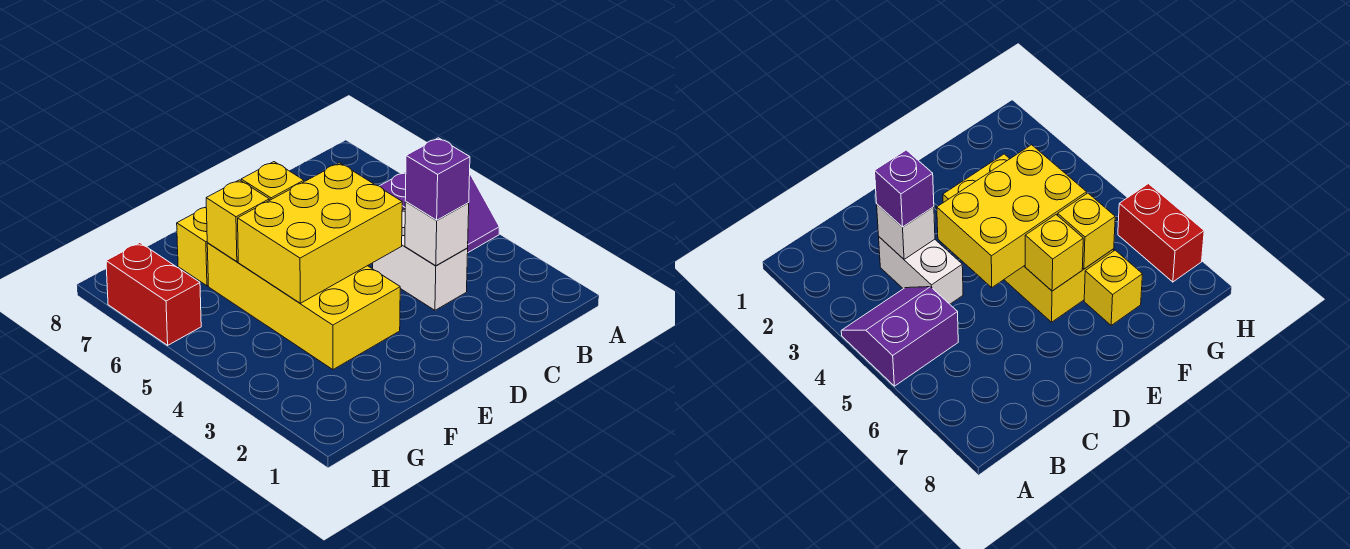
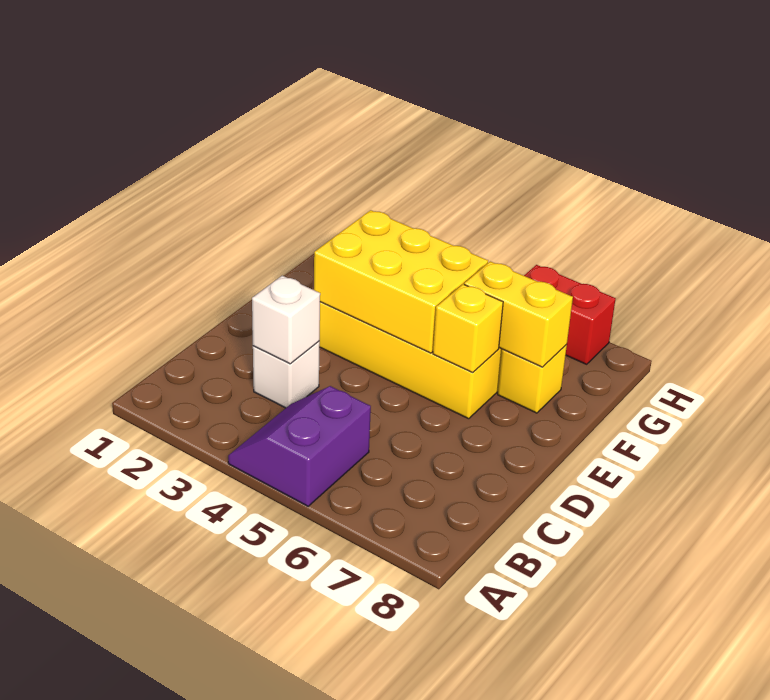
white 1x2 brick [372,209,468,310] -> white 1x1 brick [253,341,320,408]
purple 1x1 brick [405,138,470,220] -> none
yellow 2x3 brick [238,163,402,303] -> yellow 2x3 brick turned to [314,210,488,353]
yellow 1x1 brick [206,180,269,262] -> yellow 1x2 brick [464,261,573,367]

